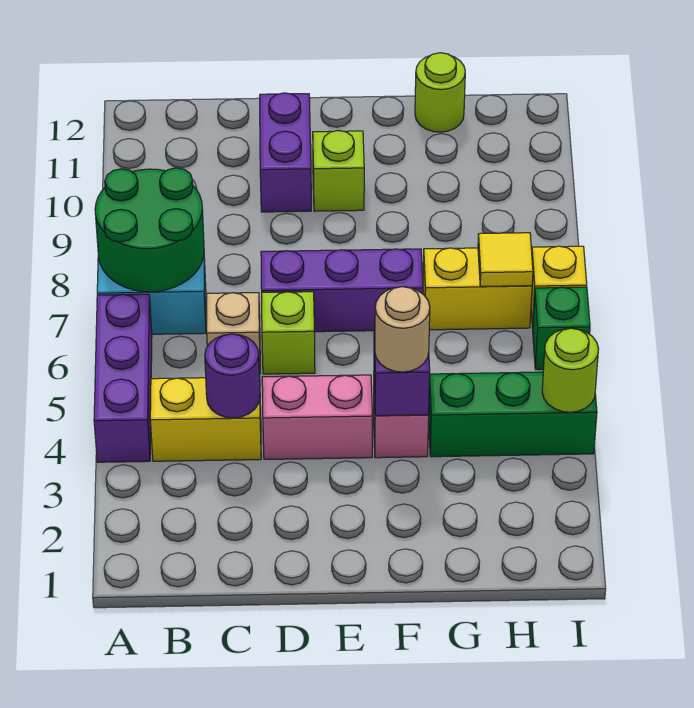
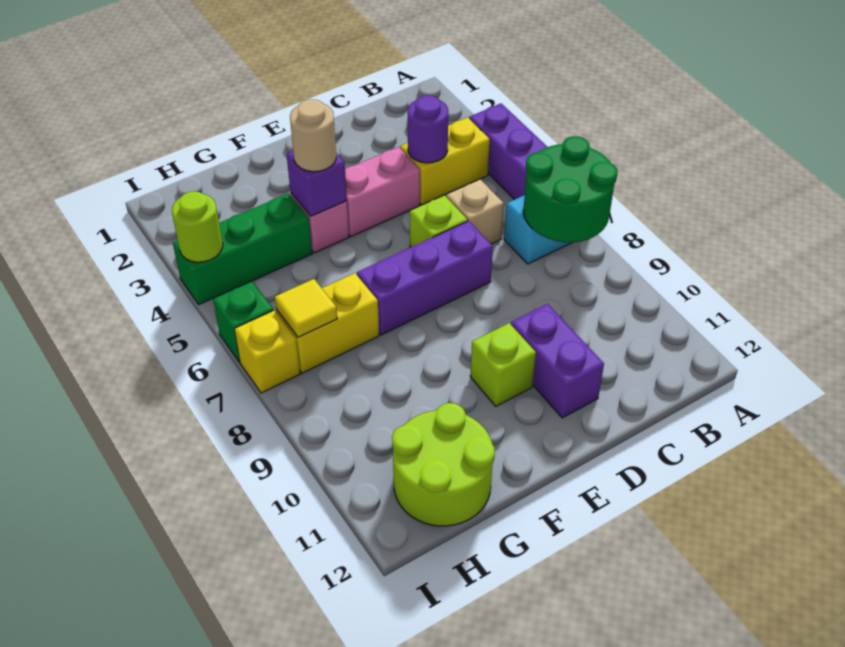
lime 1x1 round brick [415,53,465,132] -> lime 2x2 round brick [392,403,495,526]

